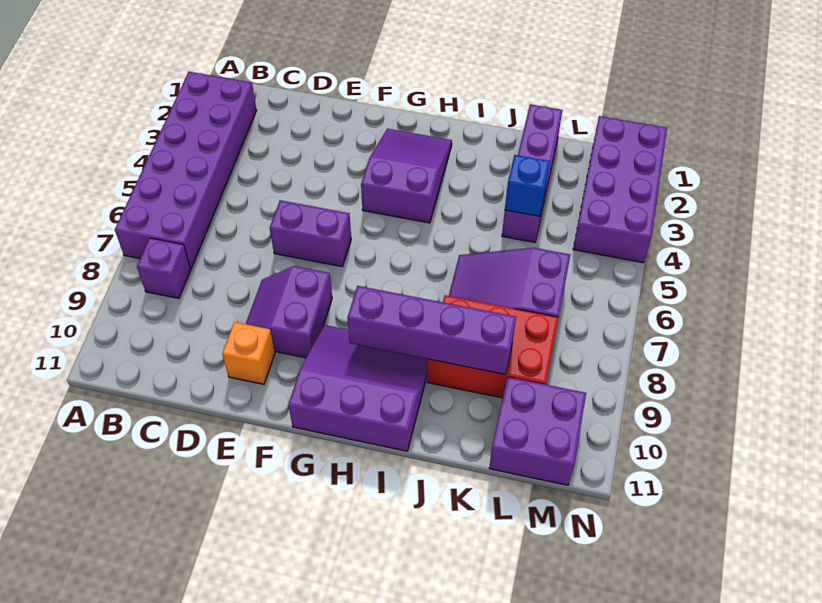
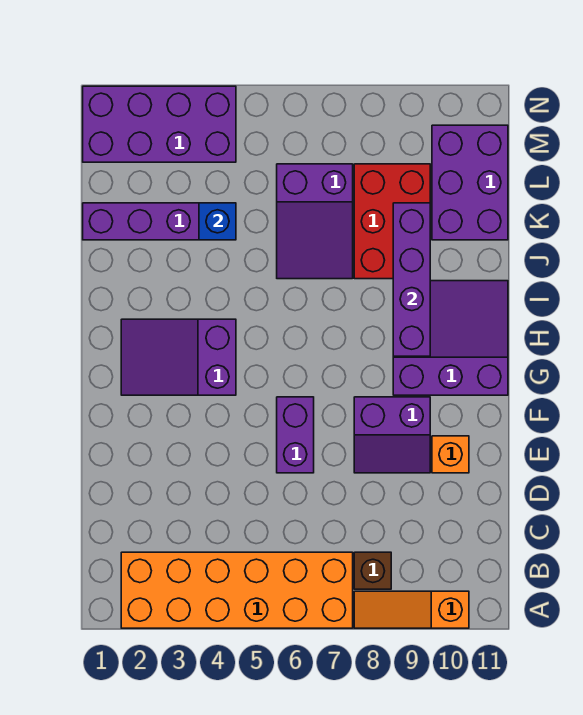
purple 2x6 brick [115,72,257,269] -> orange 2x6 brick [121,552,353,628]
none -> orange 1x3 slope [354,591,469,628]
purple 1x1 brick [137,238,191,298] -> brown 1x1 brick [354,552,391,589]
purple 3x3 slope [288,325,428,451] -> purple 3x3 slope turned to [393,281,508,395]
purple 2x2 brick [489,377,586,485] -> purple 2x3 brick [432,125,508,240]

